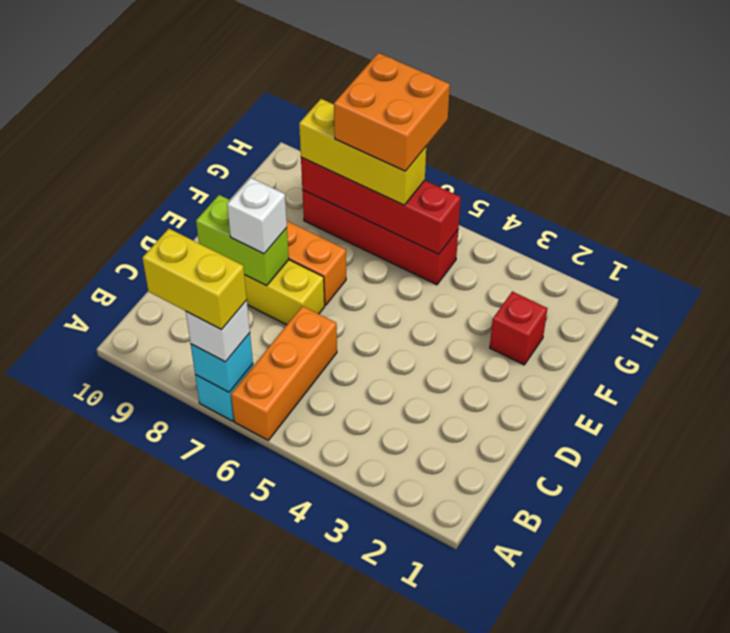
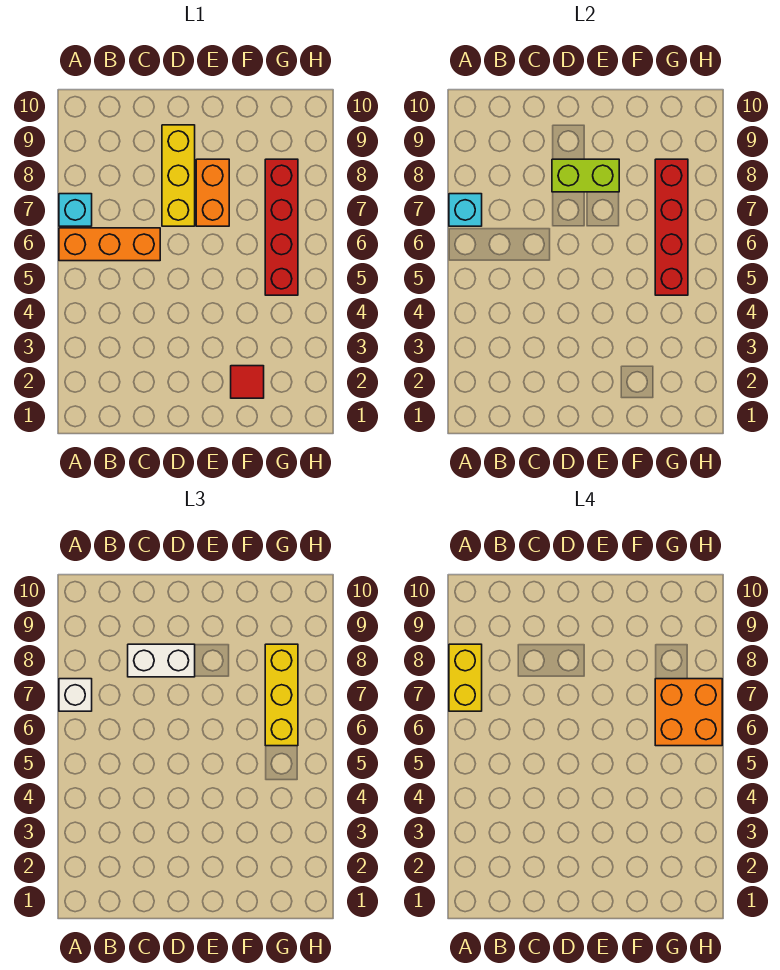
lime 1x2 brick [196,195,289,286] -> lime 1x2 brick turned to [552,159,619,192]
white 1x1 brick [227,178,287,254] -> white 1x2 brick [128,644,195,677]
red 1x1 brick [490,291,548,365] -> red 1x1 tile [231,366,264,398]

